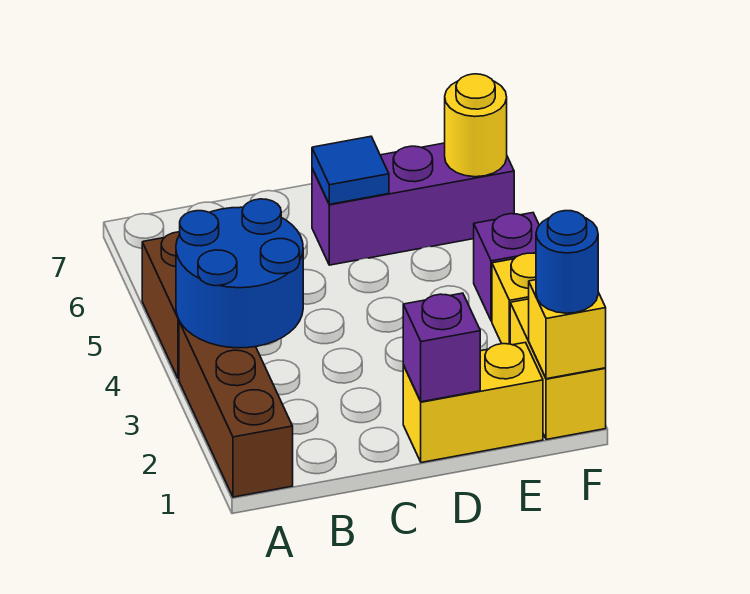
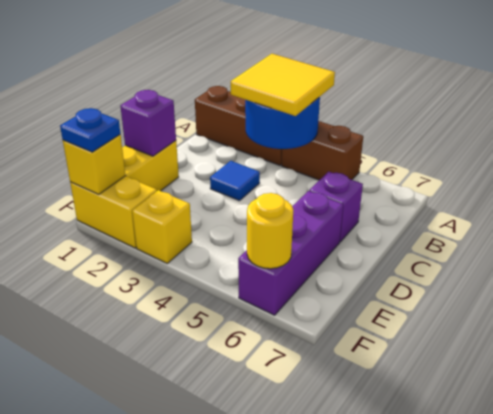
none -> yellow 2x2 tile [231,54,335,116]
blue 1x1 tile [312,136,389,204] -> blue 1x1 tile moved to [210,161,260,201]
blue 1x1 round brick [536,211,598,313] -> blue 1x1 plate [60,108,120,152]
purple 1x1 brick [474,213,539,321] -> purple 1x1 brick moved to [309,172,363,242]

